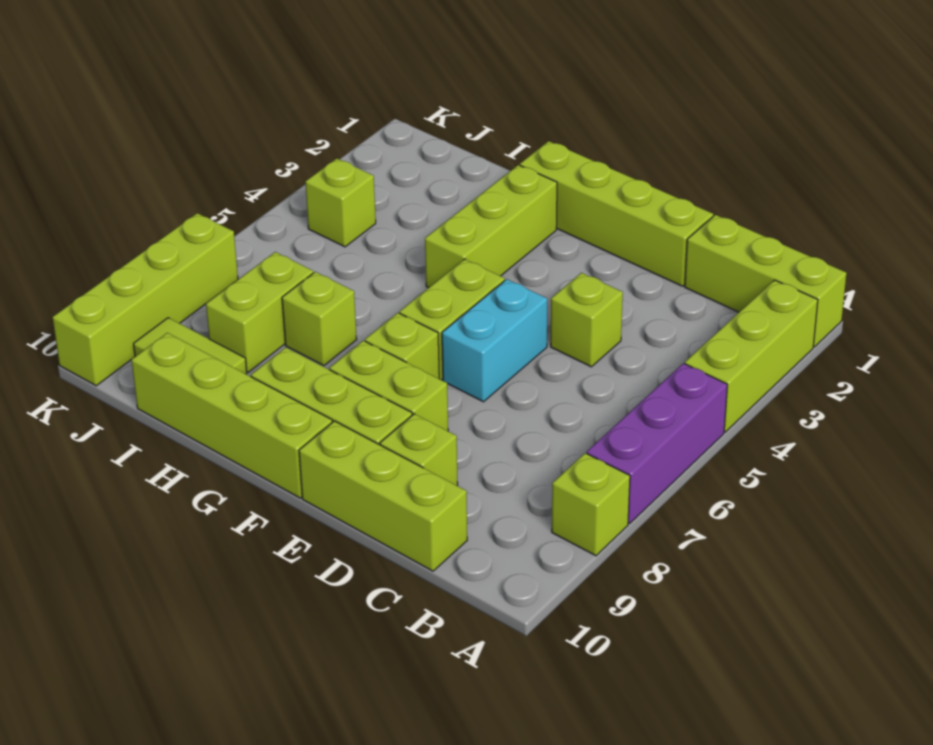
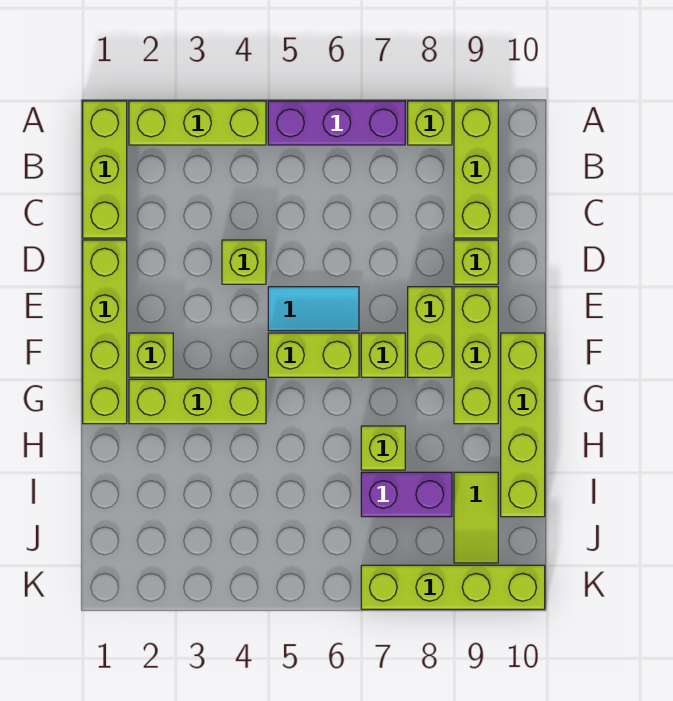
lime 1x3 brick [299,421,467,571] -> lime 1x3 brick moved to [454,101,498,238]
cyan 1x2 brick [442,279,547,402] -> cyan 1x2 tile [268,287,359,331]
lime 1x2 brick [206,252,313,372] -> purple 1x2 brick [361,472,452,517]
lime 1x1 brick [305,158,376,247] -> lime 1x1 brick moved to [129,333,173,377]

